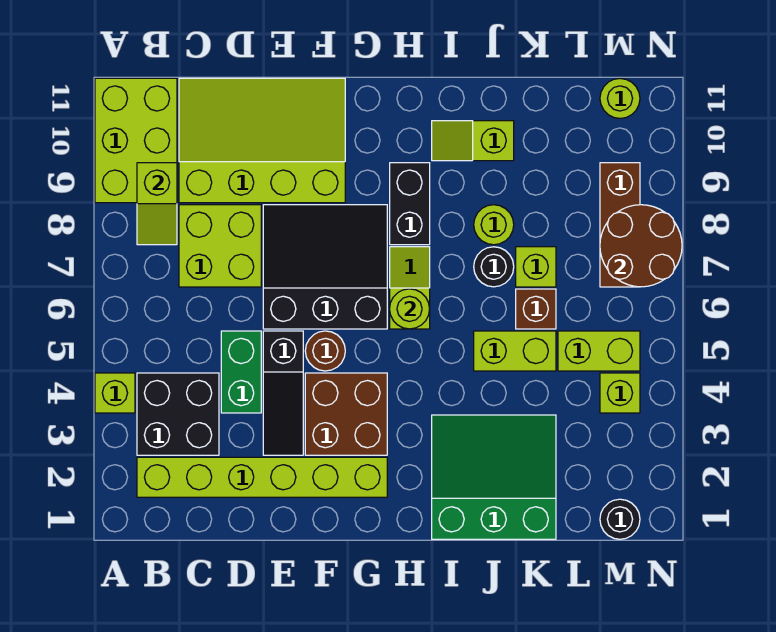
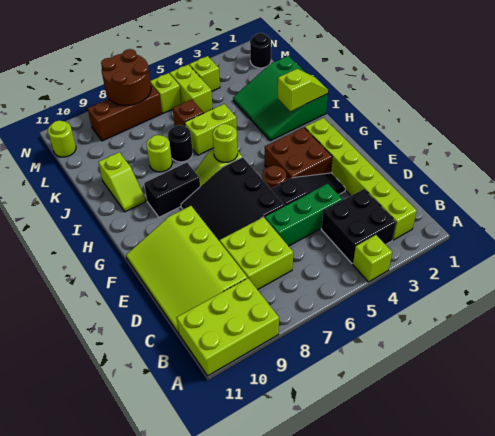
lime 1x2 slope [137,163,177,245] -> lime 1x2 slope moved to [278,69,328,111]
green 1x2 brick [221,331,261,413] -> green 1x3 brick [265,183,342,246]
lime 1x2 brick [474,331,556,371] -> lime 1x2 brick turned to [185,104,237,155]
lime 1x1 brick [516,247,556,287] -> lime 1x1 brick moved to [150,73,182,113]

